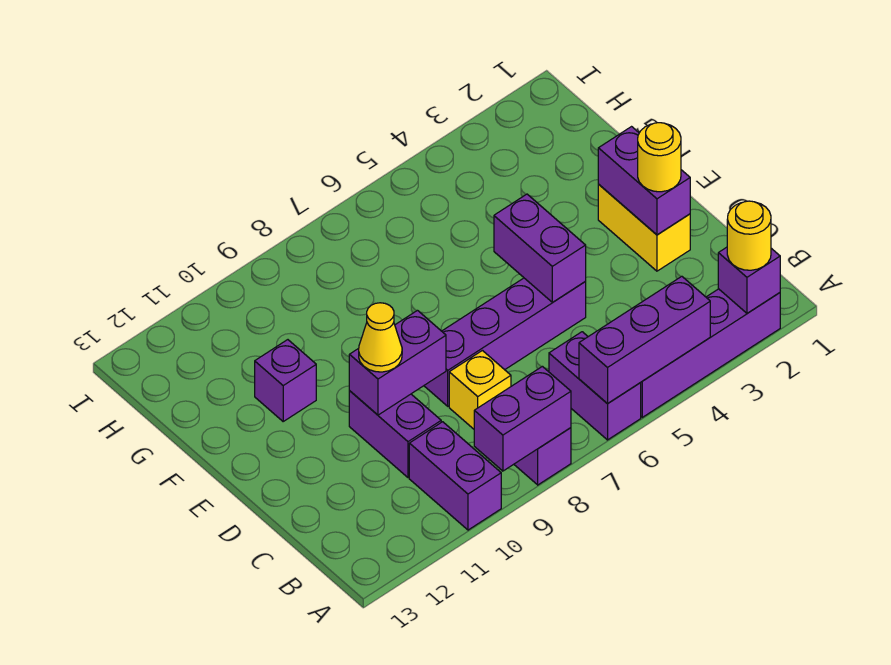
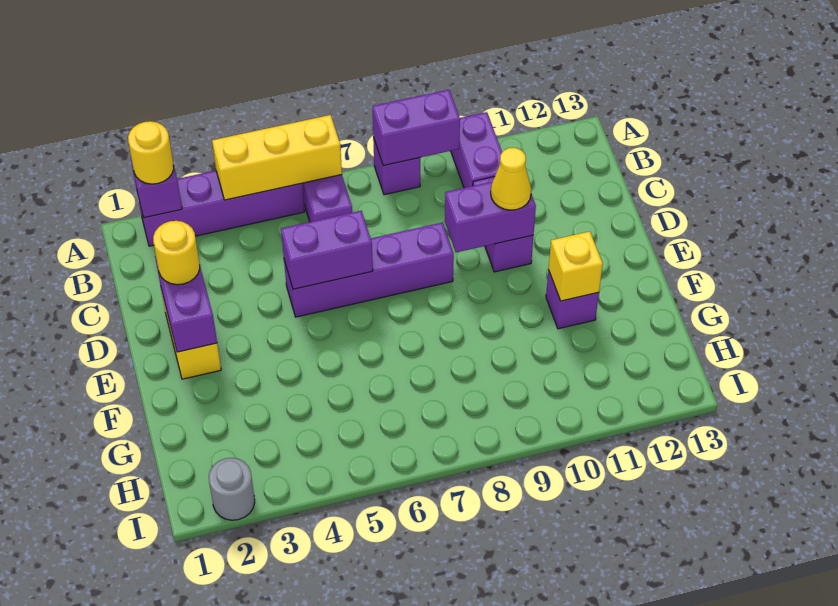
purple 1x3 brick [579,276,710,404] -> yellow 1x3 brick [212,115,342,200]
yellow 1x1 brick [449,351,511,429] -> yellow 1x1 brick moved to [549,231,603,301]
purple 1x2 brick [494,194,586,302] -> purple 1x2 brick turned to [281,211,373,289]
none -> grey 1x1 round brick [209,458,255,520]

